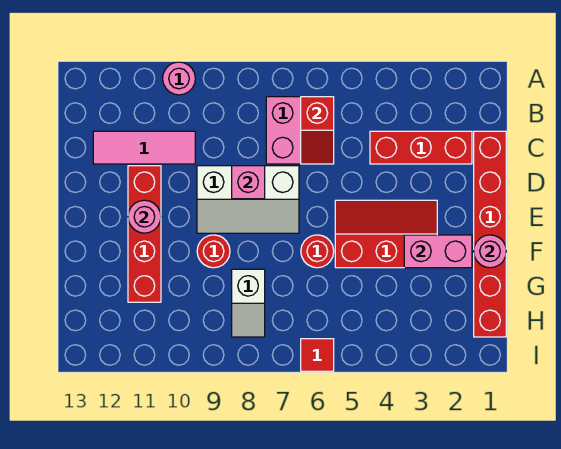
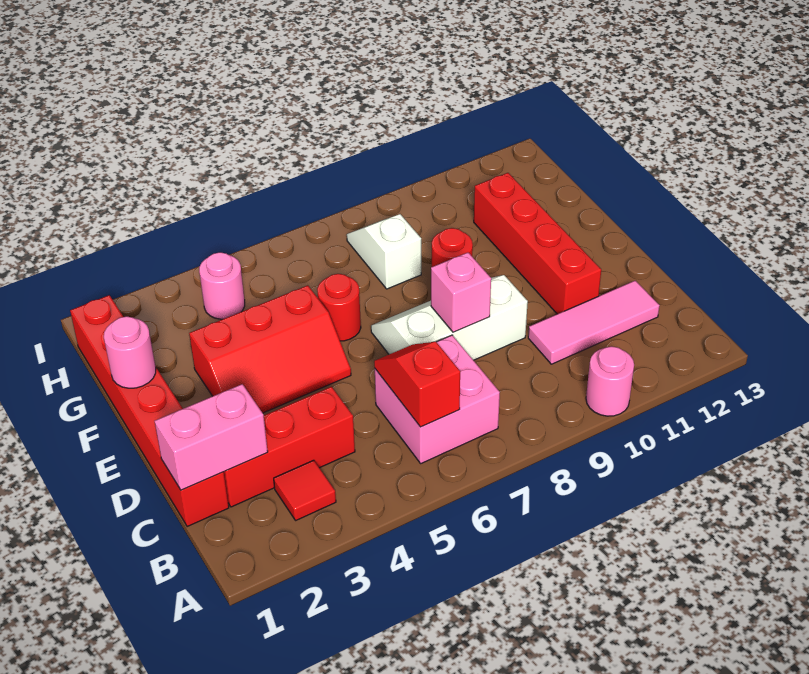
pink 1x1 round brick [128,200,161,233] -> pink 1x1 round brick moved to [199,252,245,319]
pink 1x2 brick [404,235,472,268] -> pink 1x2 brick moved to [155,384,268,490]
red 1x1 tile [301,339,334,371] -> red 1x1 tile moved to [274,460,336,520]

